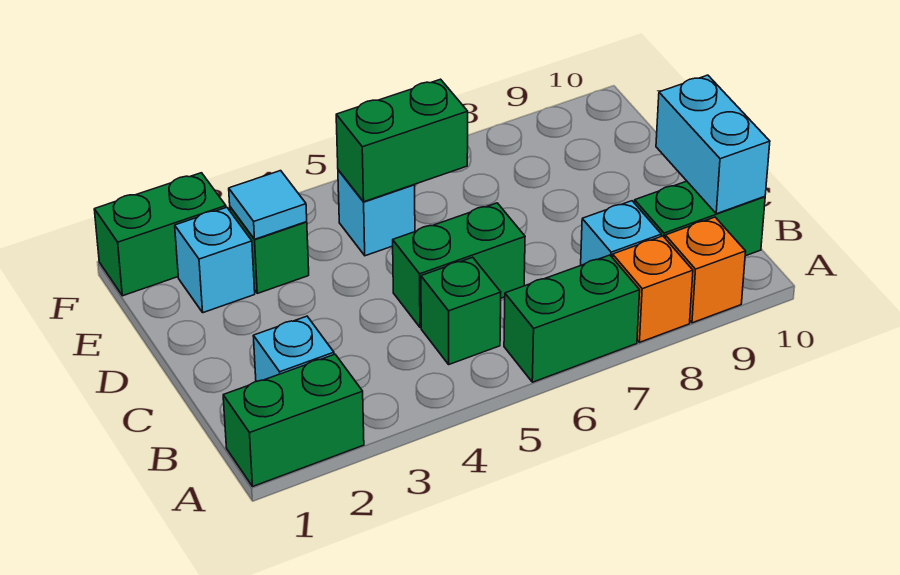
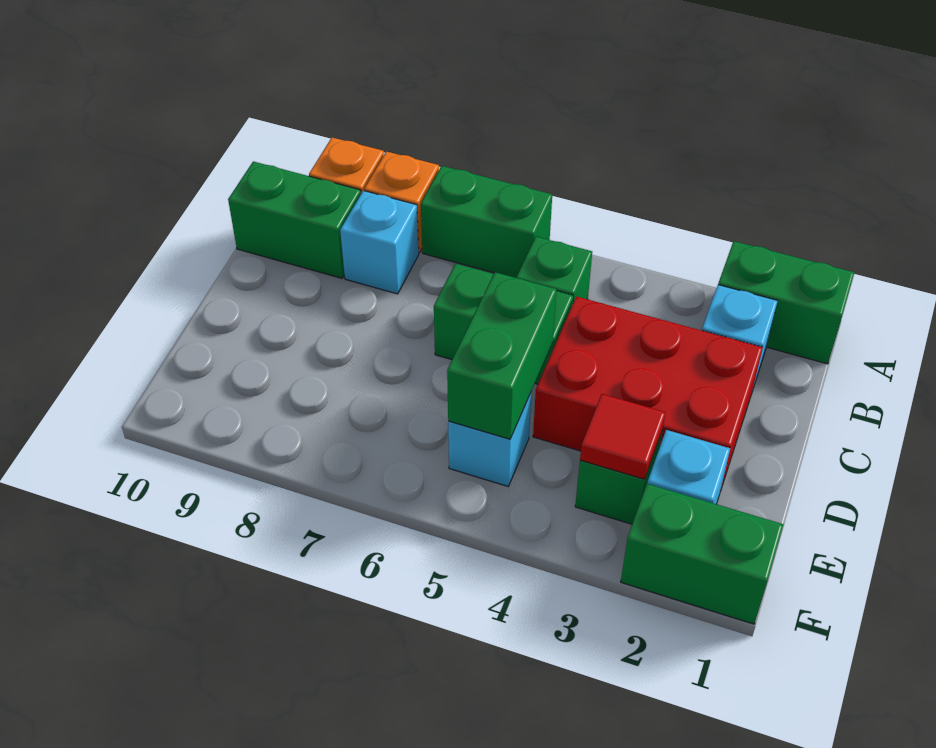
cyan 1x2 brick [656,75,770,214] -> none
none -> red 2x3 brick [533,296,763,488]
cyan 1x1 tile [229,171,307,239] -> red 1x1 tile [580,394,666,479]
green 1x2 brick [336,79,468,202] -> green 1x2 brick turned to [447,272,557,439]

